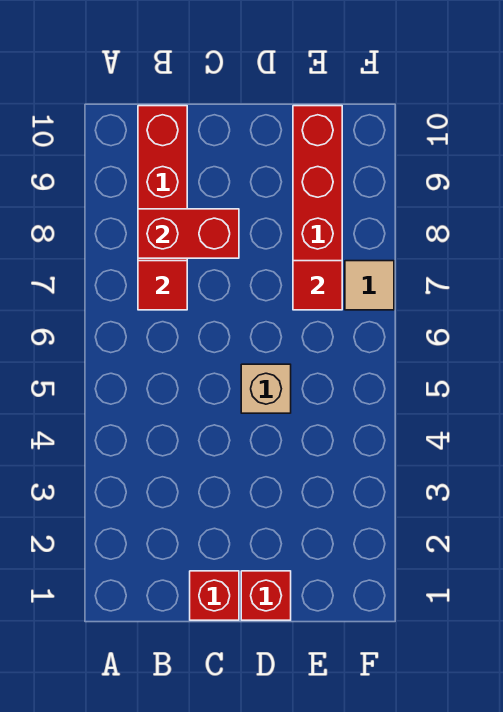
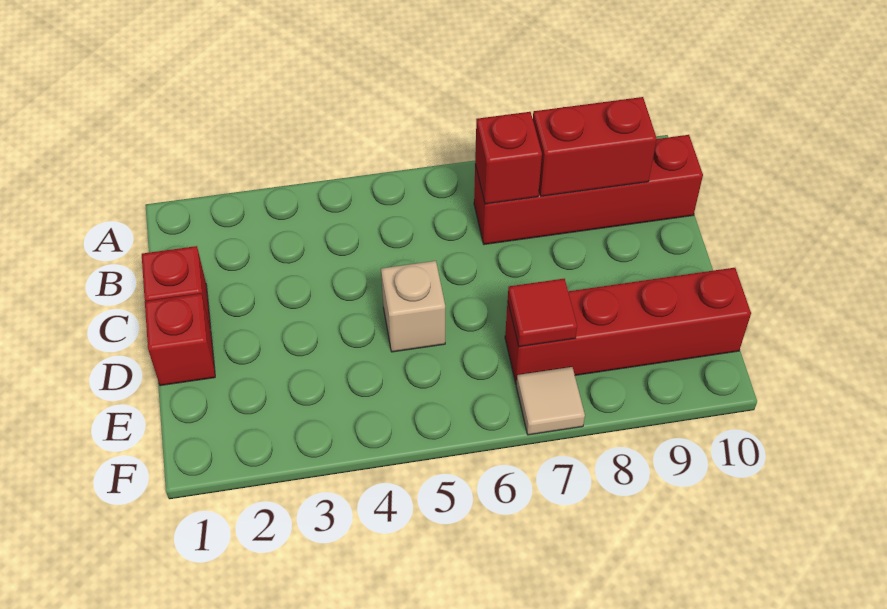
red 1x1 tile [138,261,187,310] -> red 1x1 brick [475,112,542,204]
red 1x2 brick [138,209,239,258] -> red 1x2 brick turned to [533,97,657,197]

